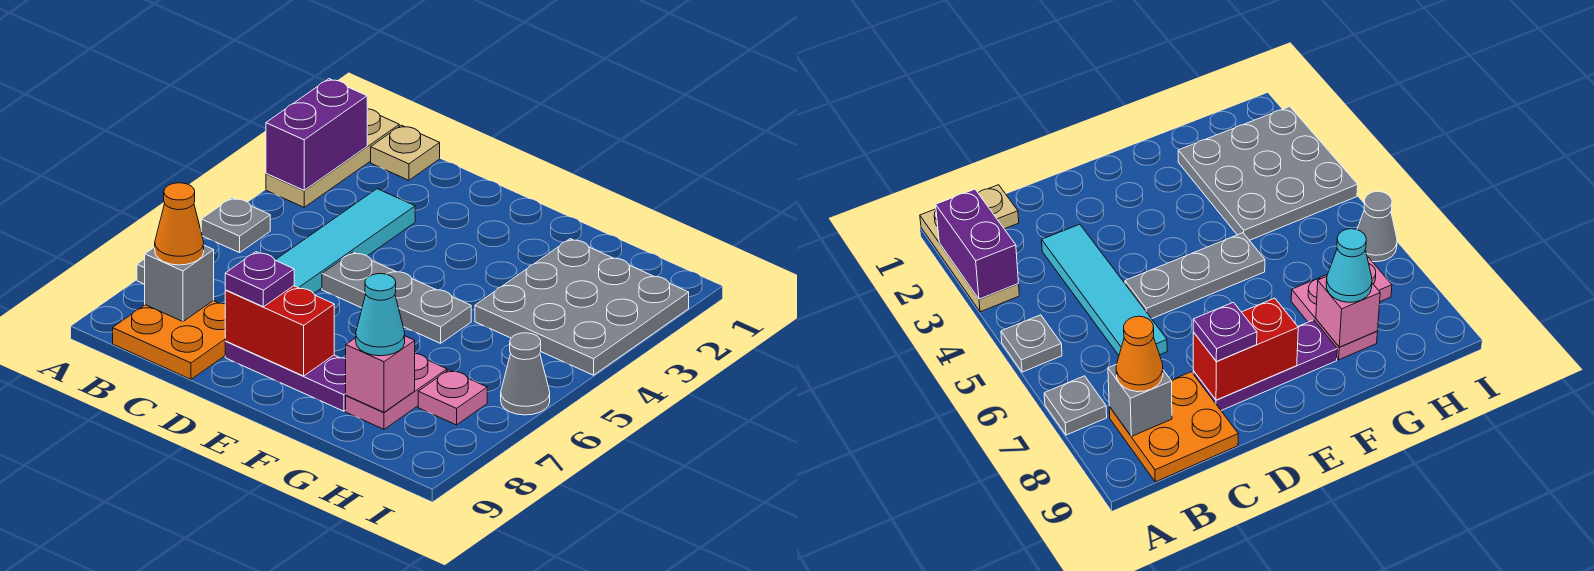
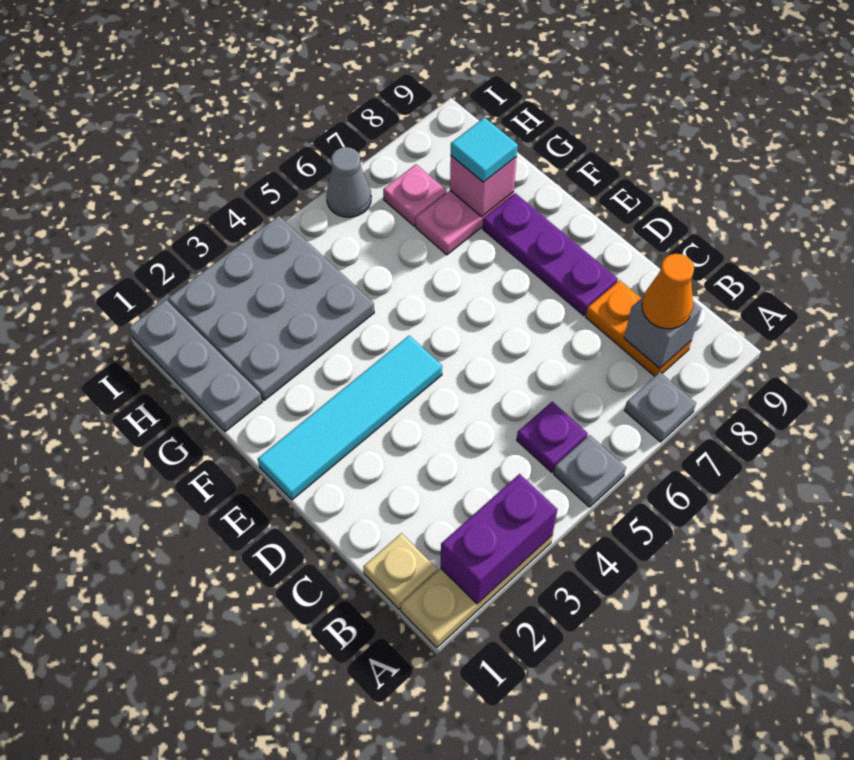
orange 2x2 plate [113,301,225,379] -> orange 1x2 plate [586,280,692,376]
cyan 1x4 tile [276,189,415,293] -> cyan 1x4 tile moved to [258,336,442,500]
grey 1x3 plate [322,252,471,343] -> grey 1x3 plate moved to [129,300,262,432]
red 1x2 brick [225,286,334,376] -> none
purple 1x1 plate [225,252,294,307] -> purple 1x1 plate moved to [517,402,588,472]
cyan 1x1 cone [356,274,405,356] -> cyan 1x1 tile [451,118,518,182]

